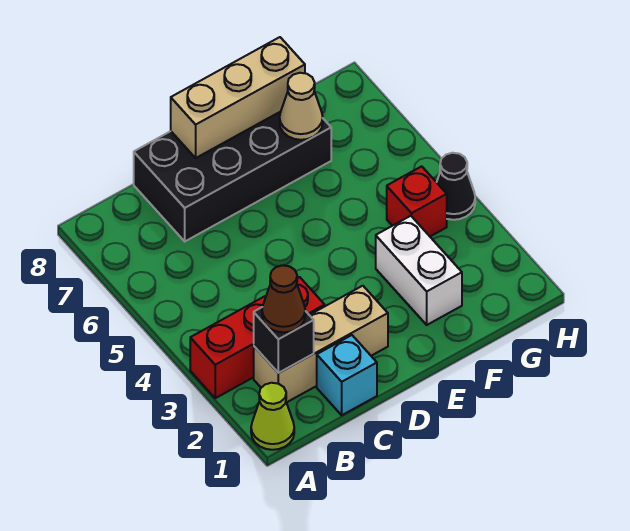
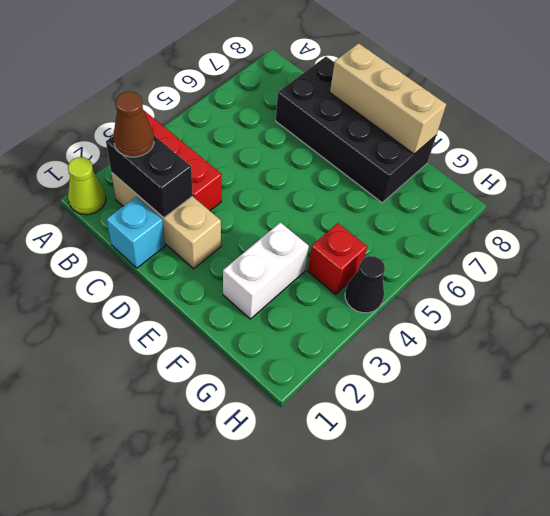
black 1x1 brick [254,307,314,373] -> black 1x2 brick [106,136,193,218]
tan 1x1 cone [280,73,323,140] -> none

